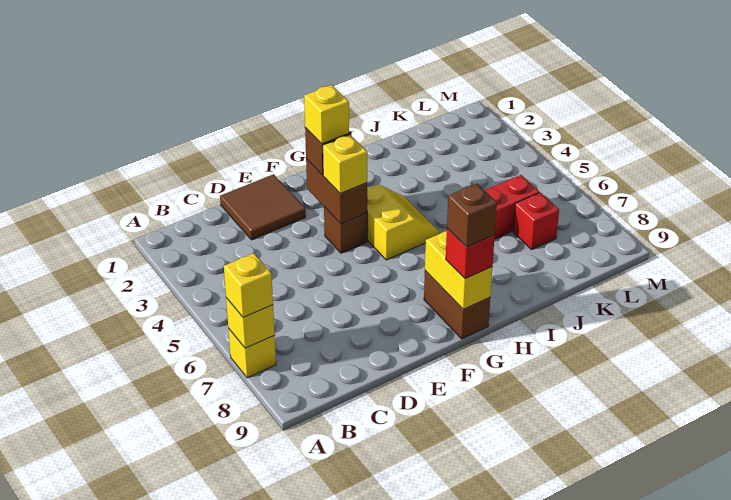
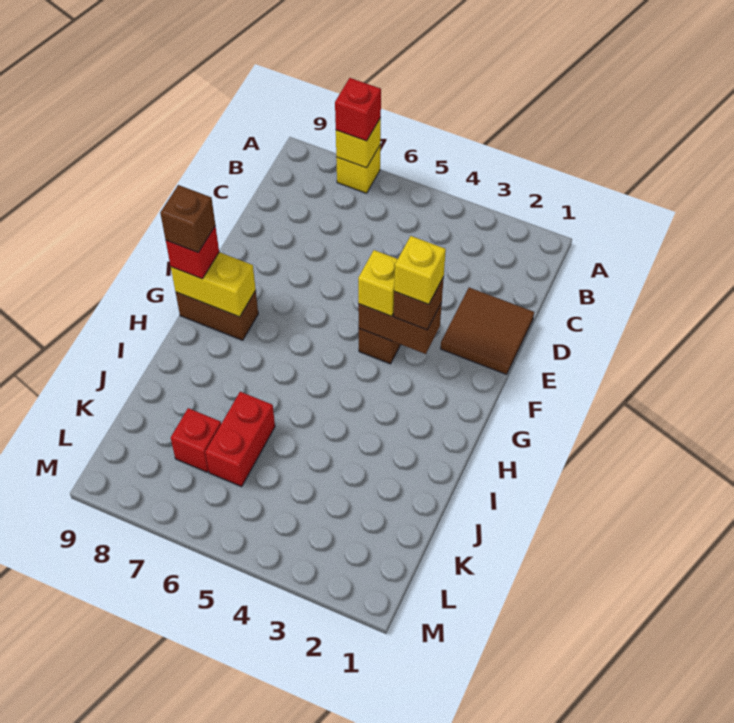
yellow 1x1 brick [224,253,273,318] -> red 1x1 brick [335,78,381,141]
yellow 2x2 slope [367,184,439,260] -> none

